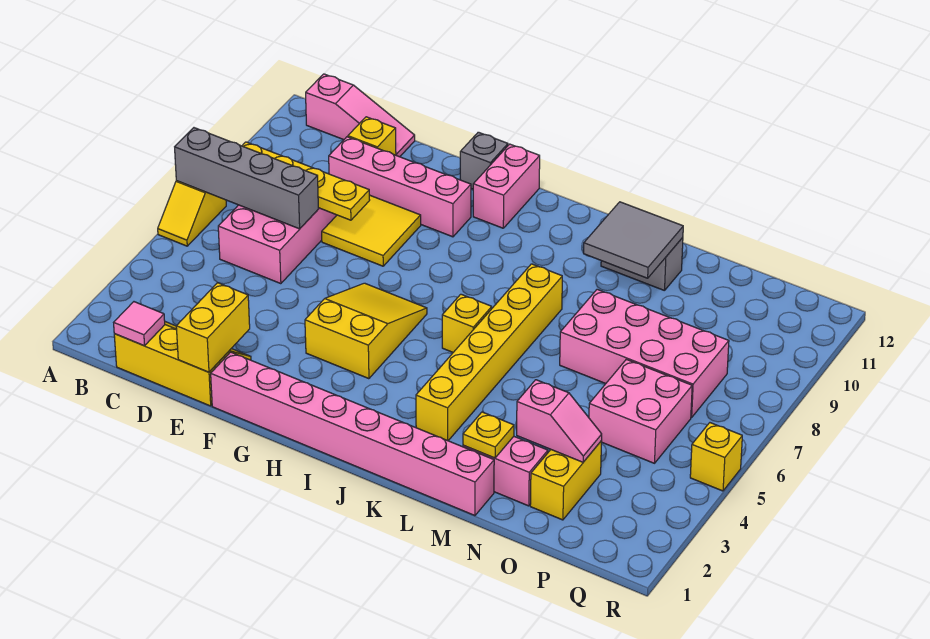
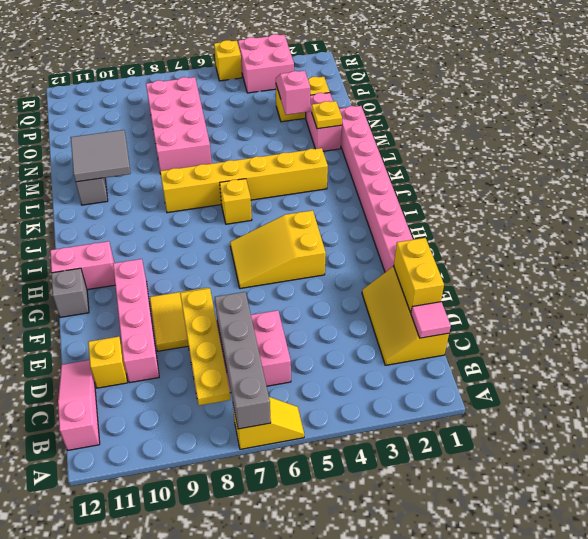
yellow 1x2 brick [176,283,250,372] -> yellow 1x2 brick turned to [394,238,444,312]
pink 2x2 brick [589,359,692,463] -> pink 2x2 brick moved to [238,34,294,93]

